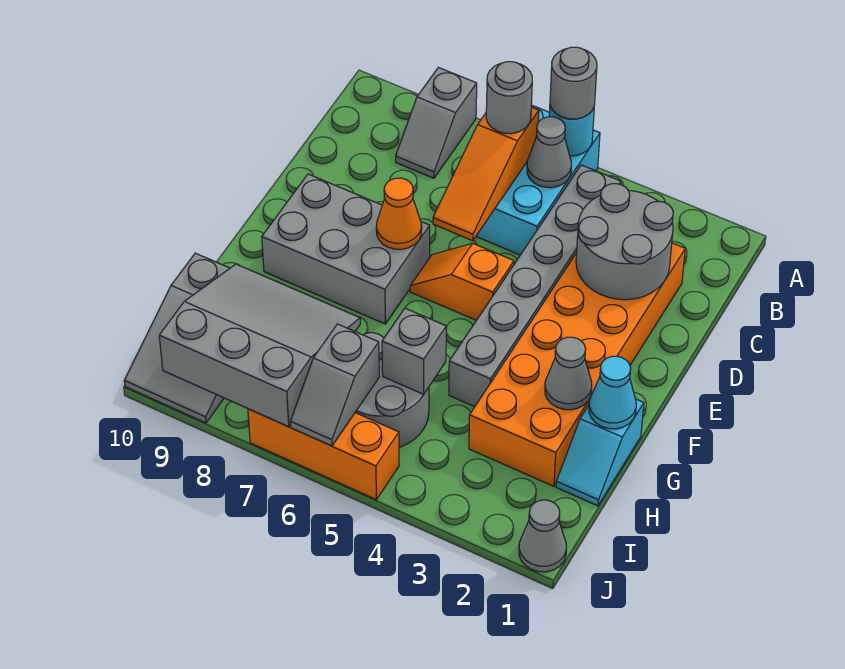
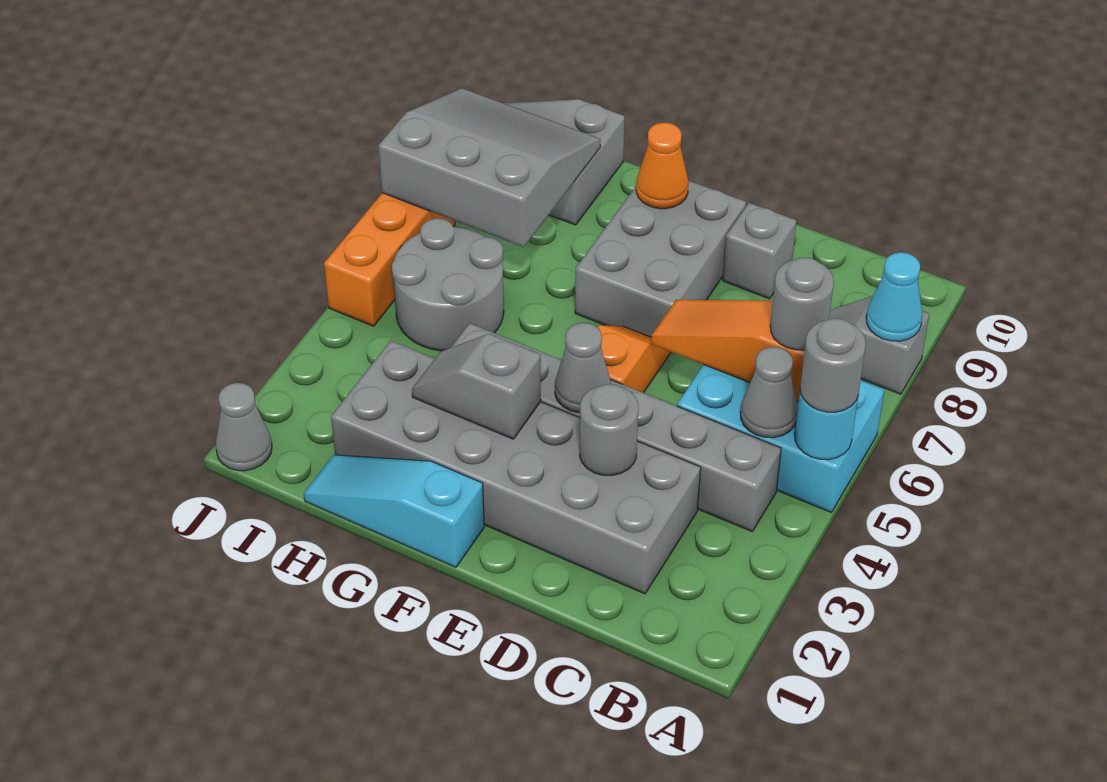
orange 2x6 brick [469,243,685,486] -> grey 2x6 brick [331,341,701,594]
grey 2x2 round brick [576,184,673,300] -> grey 1x1 round brick [580,384,638,476]
orange 1x1 cone [376,178,422,249] -> orange 1x1 cone moved to [636,123,688,209]
cyan 1x2 slope [556,399,644,506] -> cyan 1x3 slope [304,455,484,567]
cyan 1x1 cone [589,356,636,429] -> cyan 1x1 cone moved to [866,252,922,341]
grey 1x1 cone [545,337,592,410] -> grey 1x1 cone moved to [555,323,611,413]
grey 1x1 brick [382,308,446,394] -> grey 1x1 brick moved to [723,203,796,299]
grey 3x3 slope [159,264,360,427] -> grey 3x3 slope turned to [378,88,600,247]
grey 1x2 slope [290,324,379,446] -> grey 1x2 slope moved to [412,334,541,439]

